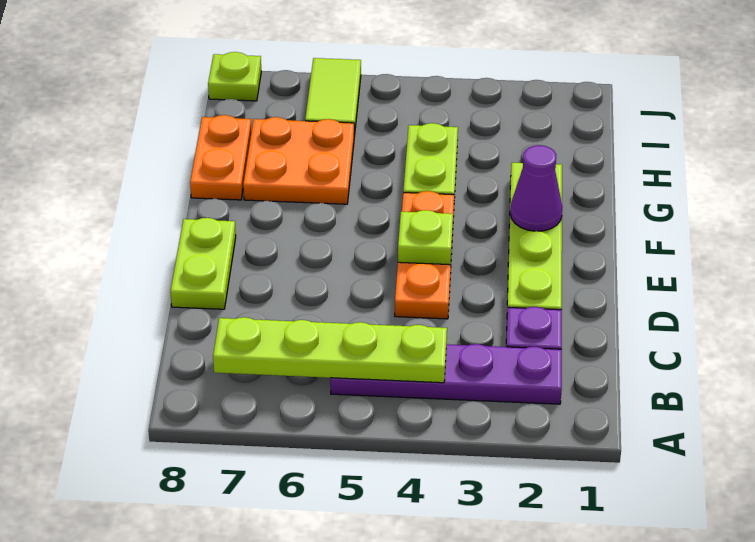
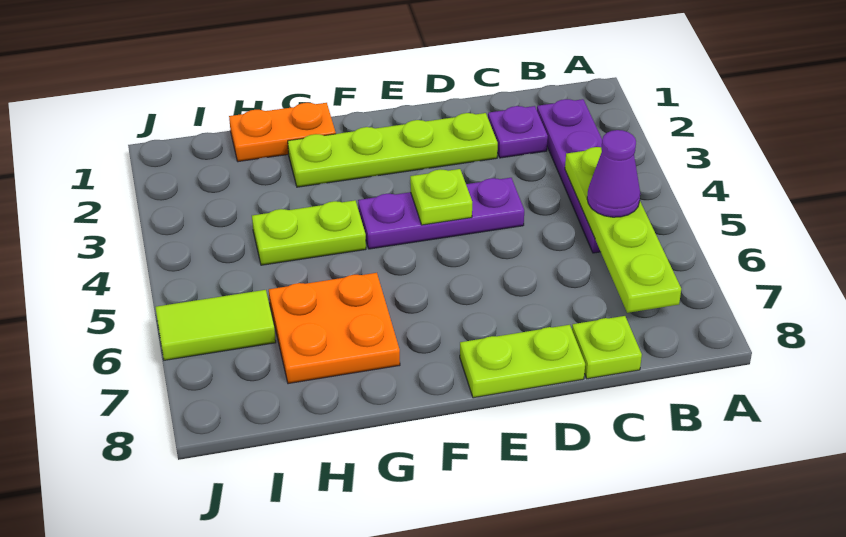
orange 1x3 plate [395,191,454,319] -> purple 1x3 plate [358,178,524,249]
purple 1x1 cone [510,145,562,231] -> purple 1x1 cone moved to [587,130,640,217]
orange 1x2 plate [190,115,252,200] -> orange 1x2 plate moved to [229,103,336,162]
lime 1x1 plate [208,52,261,101] -> lime 1x1 plate moved to [572,316,642,379]

